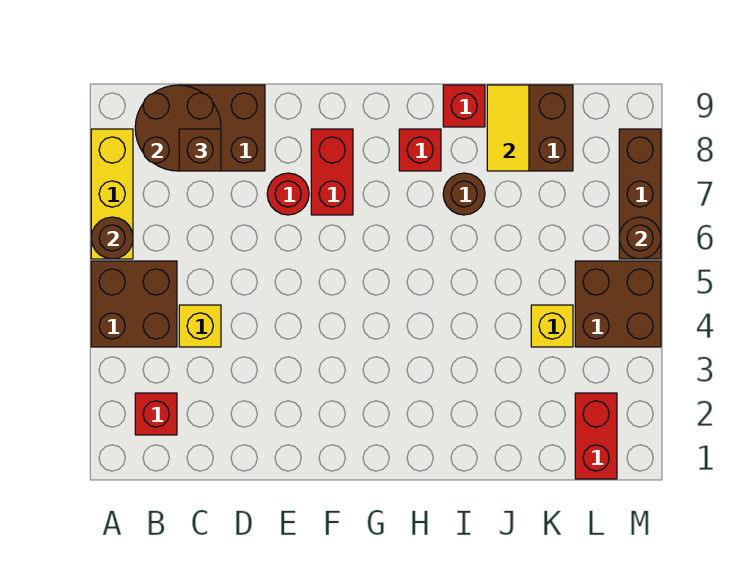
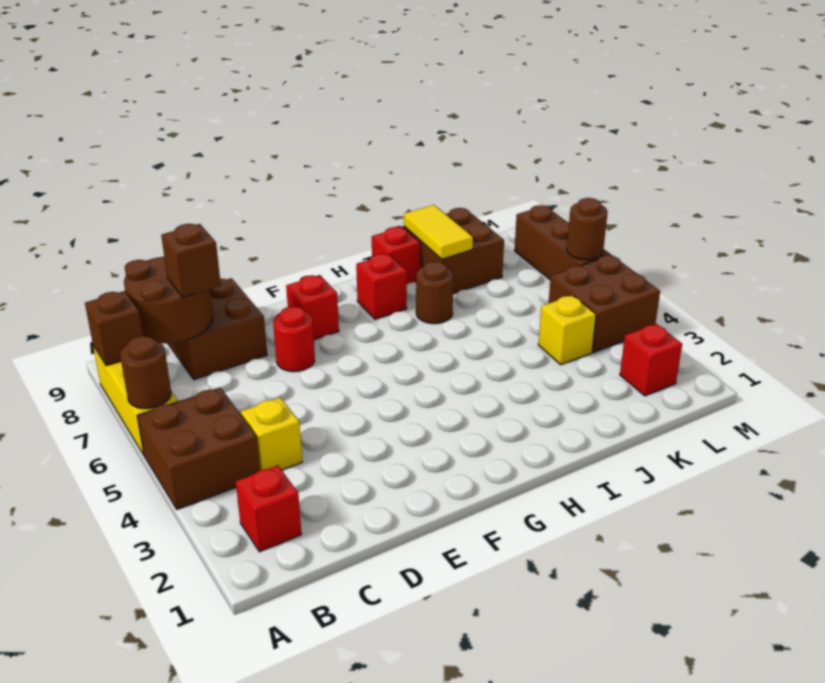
none -> brown 1x1 brick [85,291,143,366]
red 1x2 brick [311,129,353,215] -> red 1x1 brick [286,275,339,340]
red 1x2 brick [575,393,617,479] -> red 1x1 brick [620,324,682,396]

